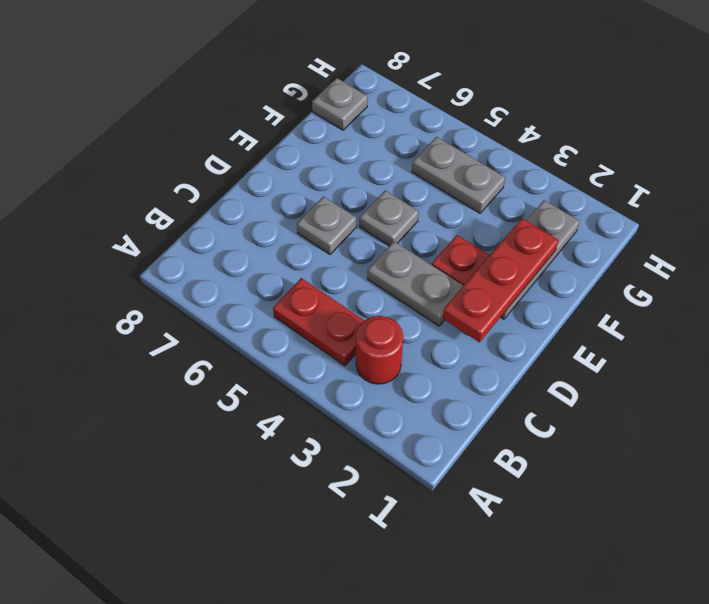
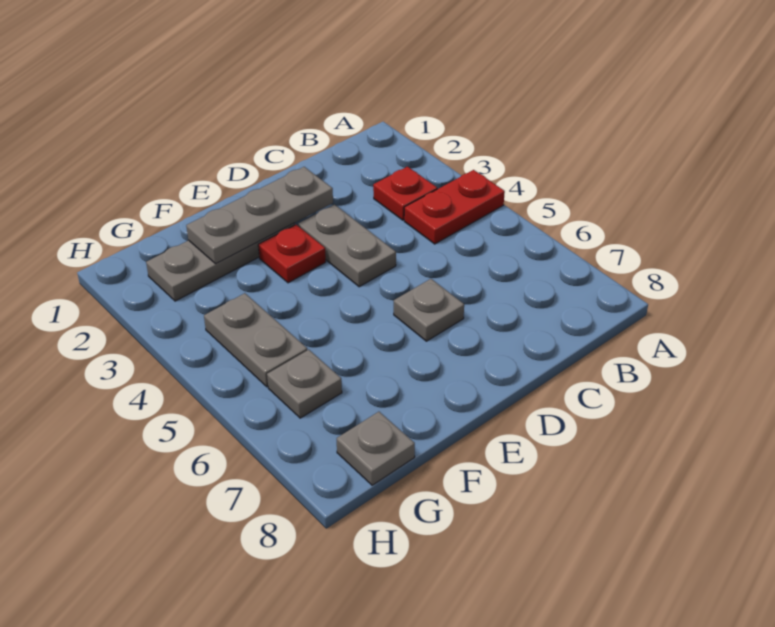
red 1x1 round brick [356,316,403,384] -> red 1x1 plate [373,167,437,220]
red 1x2 plate [273,278,365,366] -> red 1x2 plate turned to [404,170,505,244]
red 1x3 plate [442,218,559,342] -> grey 1x3 plate [186,167,333,264]
grey 1x1 plate [359,191,419,246] -> grey 1x1 plate moved to [267,350,342,418]

